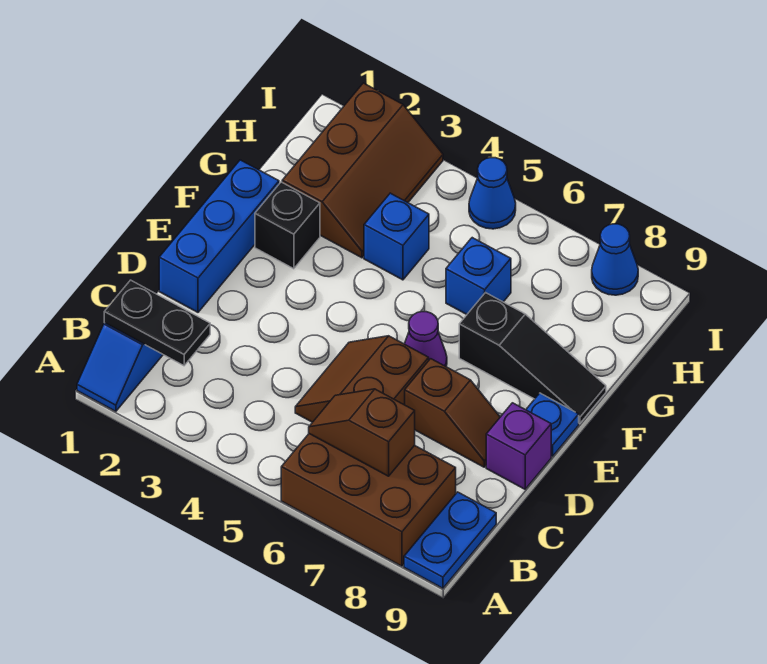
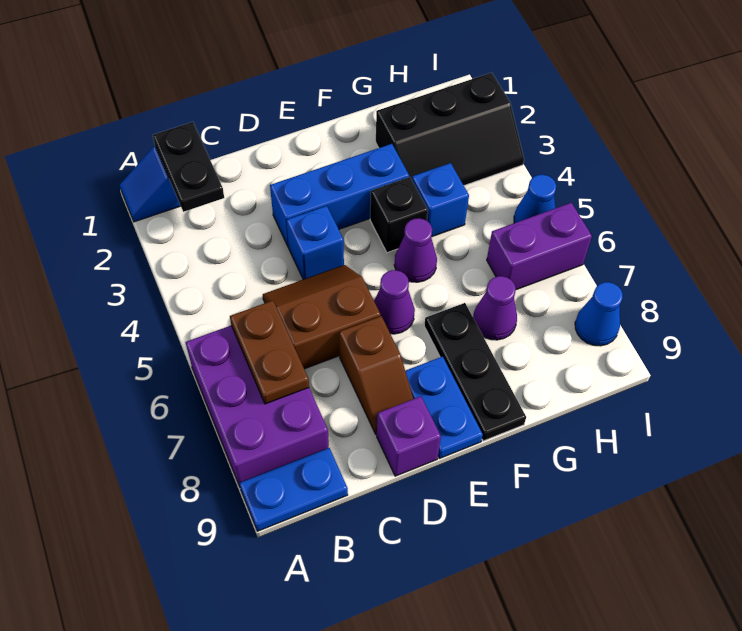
brown 2x3 brick [281,434,456,566] -> purple 2x3 brick [186,326,329,486]
brown 1x2 slope [309,389,415,476] -> brown 1x2 plate [230,301,309,404]
blue 1x3 brick [159,160,279,312] -> blue 1x3 brick moved to [270,144,409,247]
blue 1x1 plate [526,393,579,456] -> blue 1x2 plate [405,357,483,458]
black 1x1 brick [255,182,320,269] -> black 1x1 brick moved to [370,177,428,253]
none -> purple 1x1 cone [394,218,437,282]
black 1x3 slope [459,293,606,423] -> black 1x3 plate [424,303,526,441]
brown 2x3 slope [282,83,443,258] -> black 2x3 slope [376,73,524,185]
blue 1x1 brick [446,238,511,314] -> blue 1x1 brick moved to [286,206,344,279]
none -> purple 1x1 cone [473,276,517,340]
none -> purple 1x2 brick [487,203,592,290]

